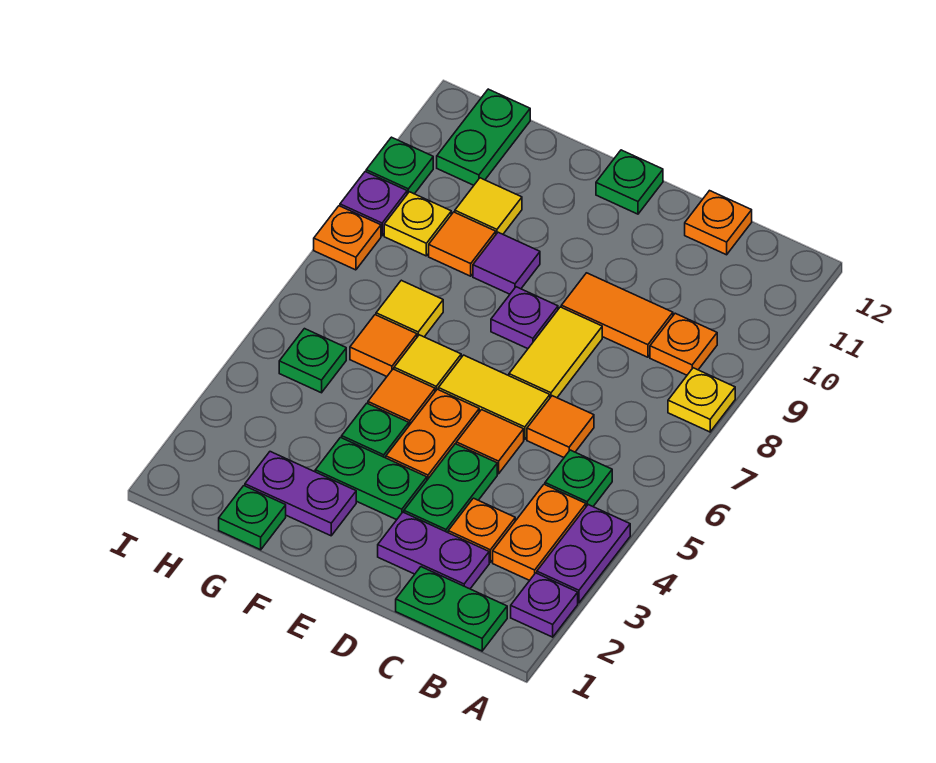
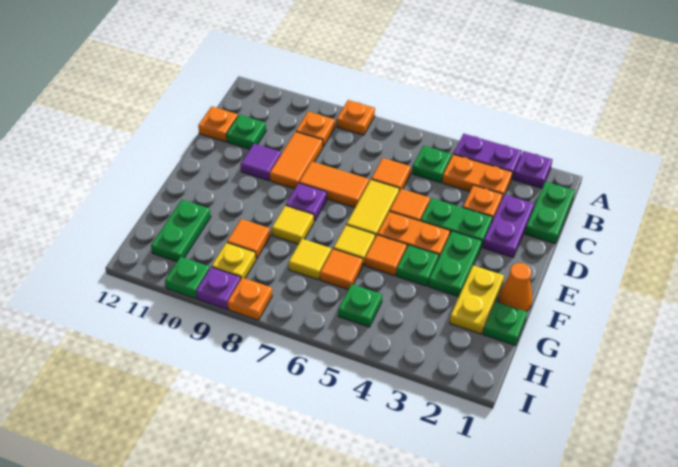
yellow 1x1 plate [668,368,735,432] -> orange 1x1 plate [337,100,375,135]
yellow 1x2 tile [509,307,602,398] -> orange 1x2 tile [299,161,369,208]
green 1x1 plate [596,150,663,214] -> green 1x1 plate moved to [226,115,266,149]
none -> orange 1x1 cone [499,263,533,312]
purple 1x2 plate [245,452,356,536] -> yellow 1x2 plate [450,265,504,334]
purple 1x1 tile [473,232,540,294] -> purple 1x1 tile moved to [241,144,281,180]
yellow 1x1 tile [455,178,522,234] -> yellow 1x1 tile moved to [272,205,314,244]
green 1x2 plate [437,89,530,185] -> green 1x2 plate turned to [151,200,211,262]

